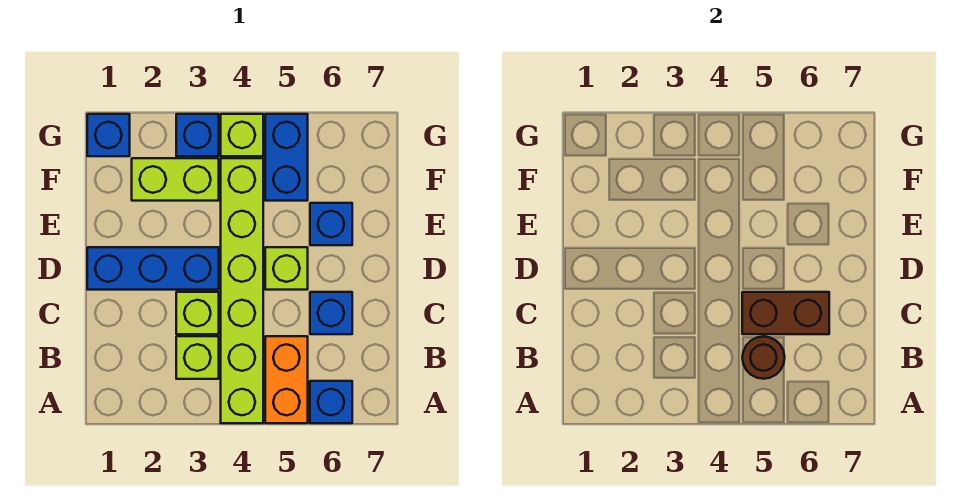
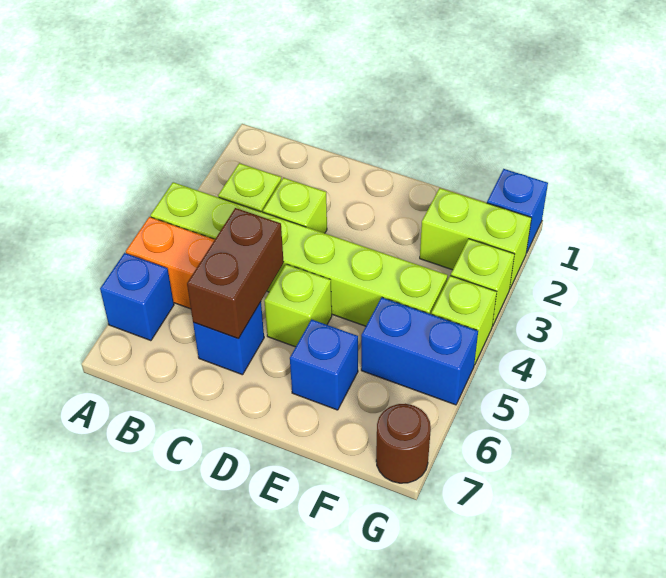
brown 1x1 round brick [742,337,785,379] -> brown 1x1 round brick moved to [376,404,431,483]
blue 1x3 brick [87,247,219,290] -> none
lime 1x2 brick [132,158,219,201] -> lime 1x2 brick turned to [420,188,532,288]
blue 1x1 brick [176,114,219,156] -> lime 1x1 brick [451,239,514,326]

